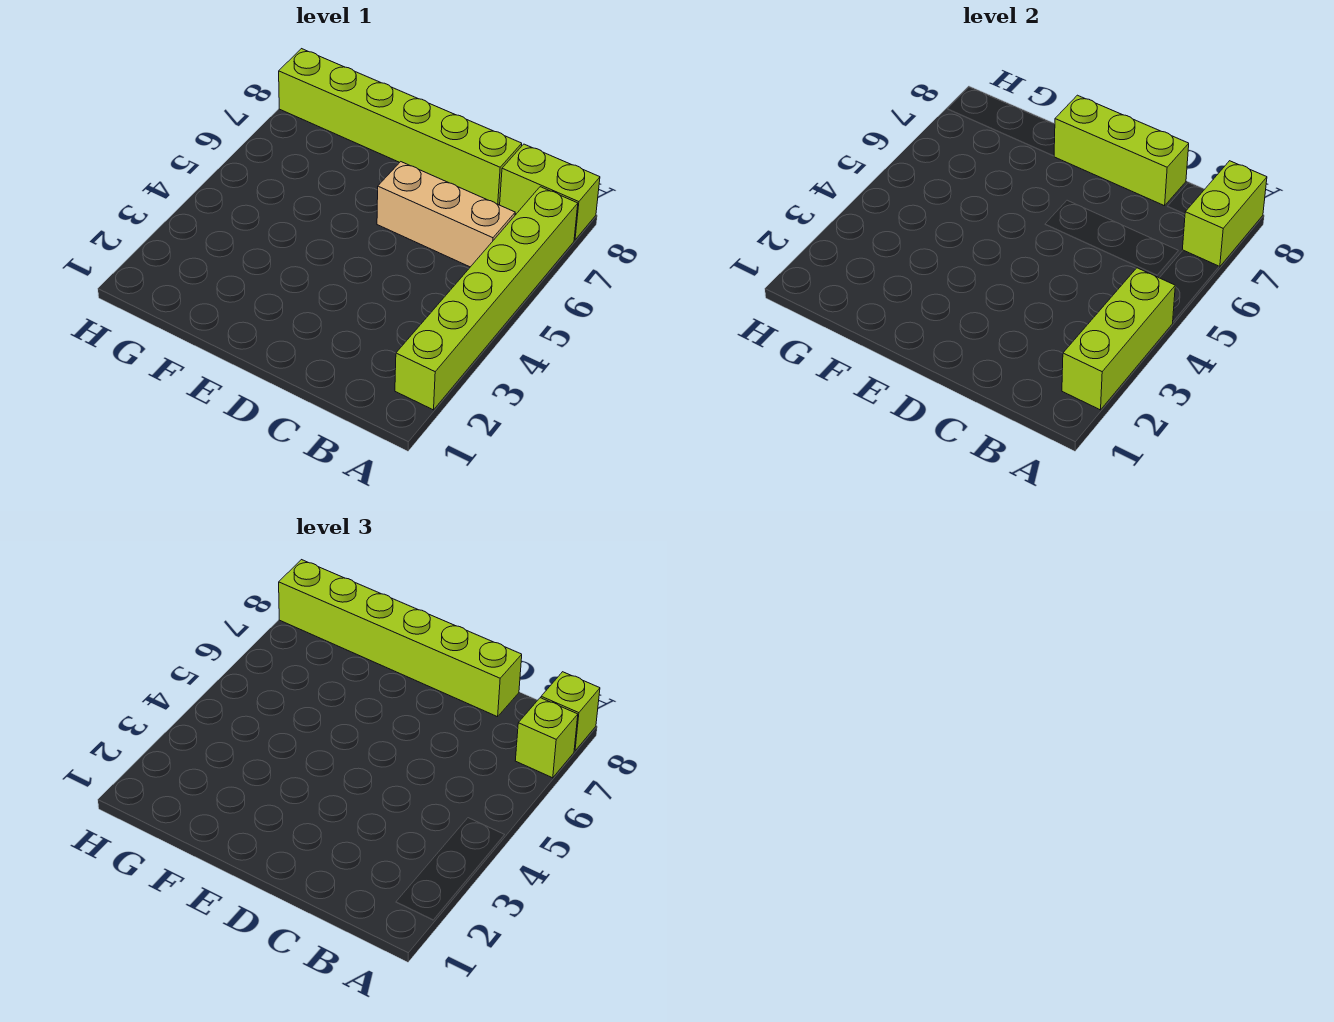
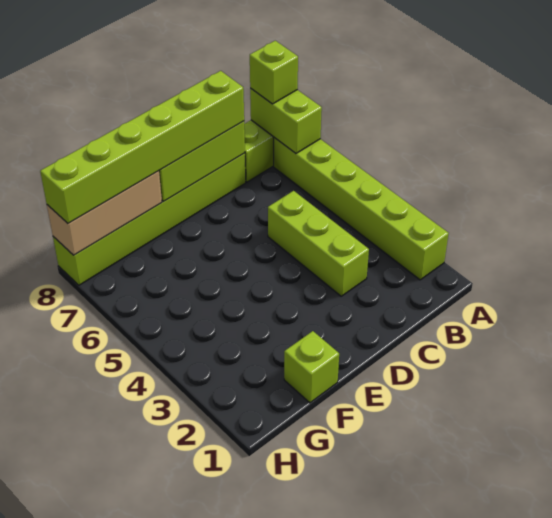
lime 1x3 brick [1062,268,1175,410] -> lime 1x3 brick moved to [268,191,369,296]
lime 1x1 brick [515,698,578,778] -> lime 1x1 brick moved to [284,331,339,403]
tan 1x3 brick [377,162,515,267] -> tan 1x3 brick moved to [47,171,162,255]

